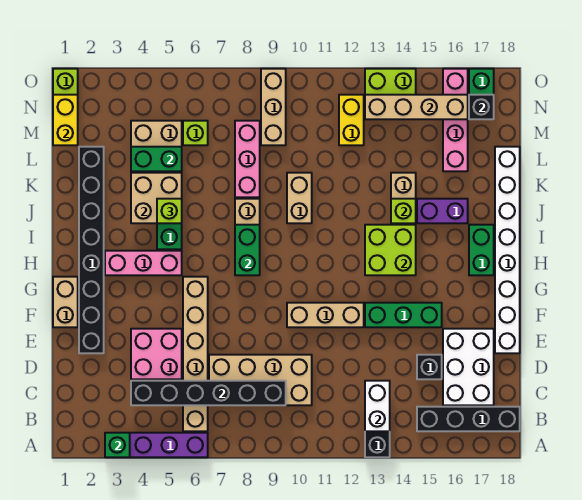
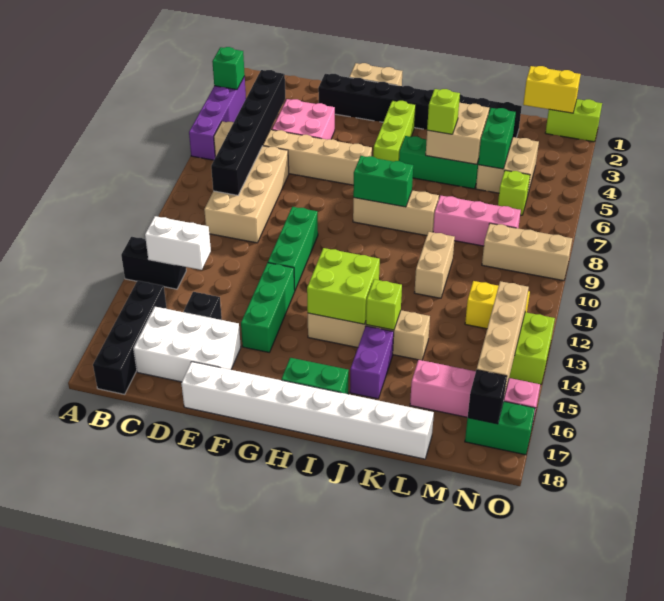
tan 1x3 brick [287,303,364,327] -> green 1x3 brick [268,207,318,290]
pink 1x3 brick [105,251,182,275] -> lime 1x3 brick [373,101,416,162]
tan 1x2 brick [287,173,312,223] -> tan 1x2 brick turned to [414,232,455,298]

